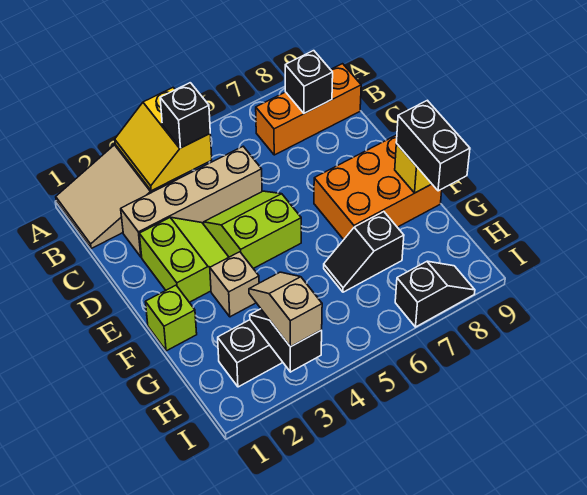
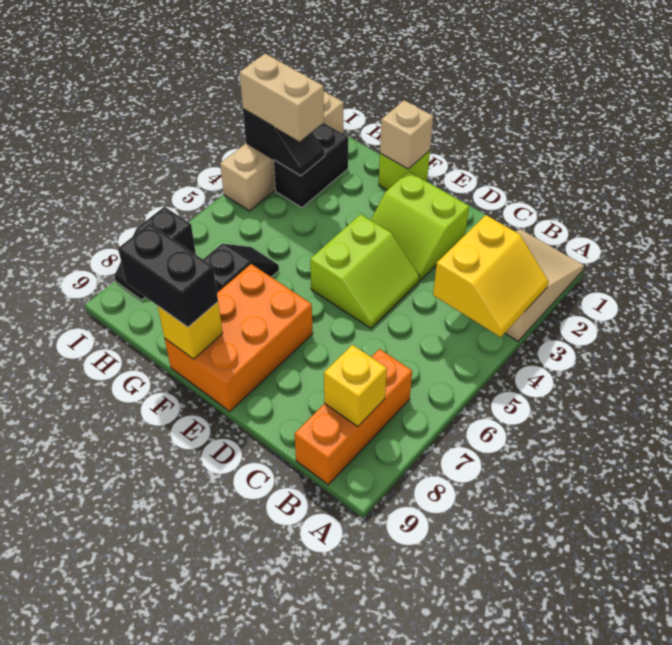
yellow 2x2 slope [115,88,212,191] -> yellow 2x2 slope turned to [433,215,549,337]
black 1x1 brick [160,83,210,148] -> none
black 1x1 brick [285,51,333,113] -> yellow 1x1 brick [324,345,387,426]
tan 1x4 brick [121,147,262,257] -> tan 1x4 brick moved to [220,92,344,211]
tan 1x1 brick [210,252,259,317] -> tan 1x1 brick moved to [380,100,433,169]
tan 1x2 slope [249,272,322,347] -> tan 1x2 brick [240,54,324,142]

